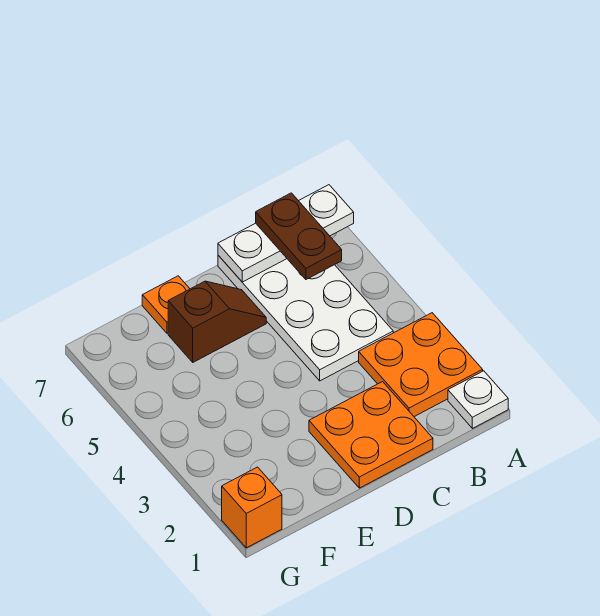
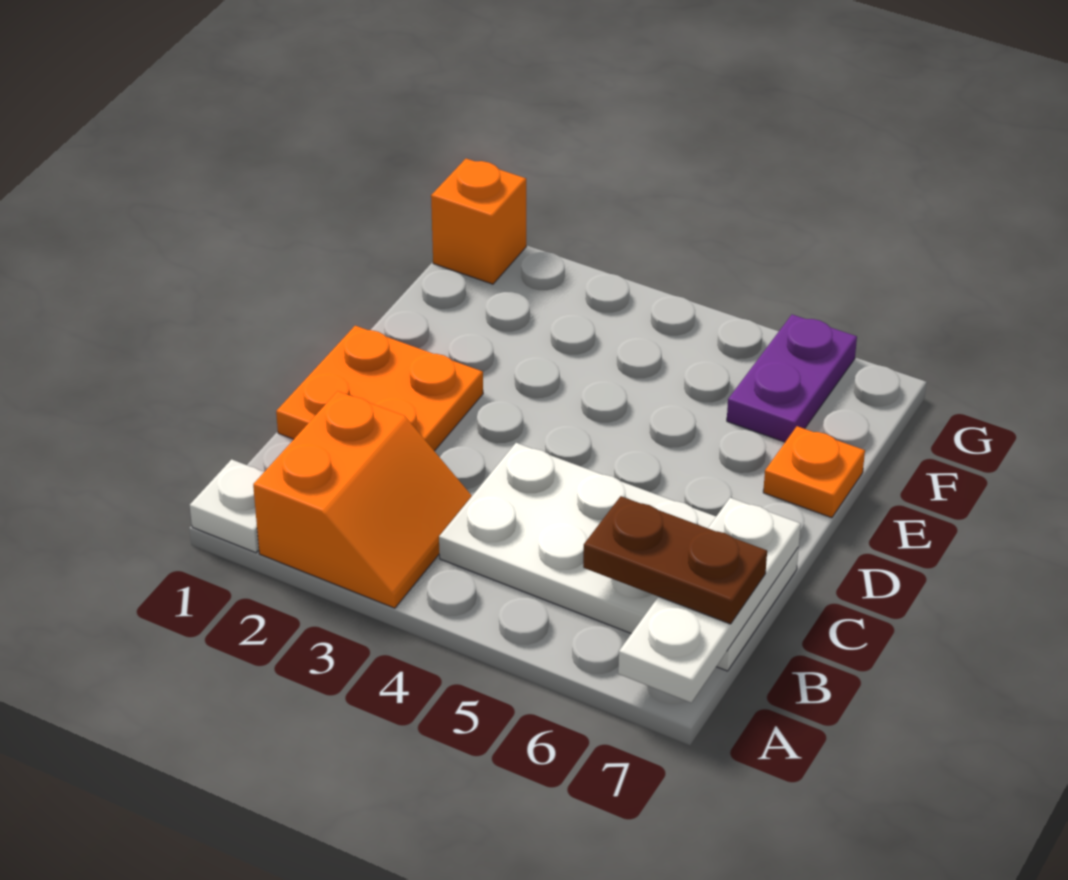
orange 2x2 plate [359,313,483,417] -> orange 2x2 slope [253,391,472,608]
brown 1x2 slope [168,281,266,362] -> none
none -> purple 1x2 plate [727,315,857,442]

